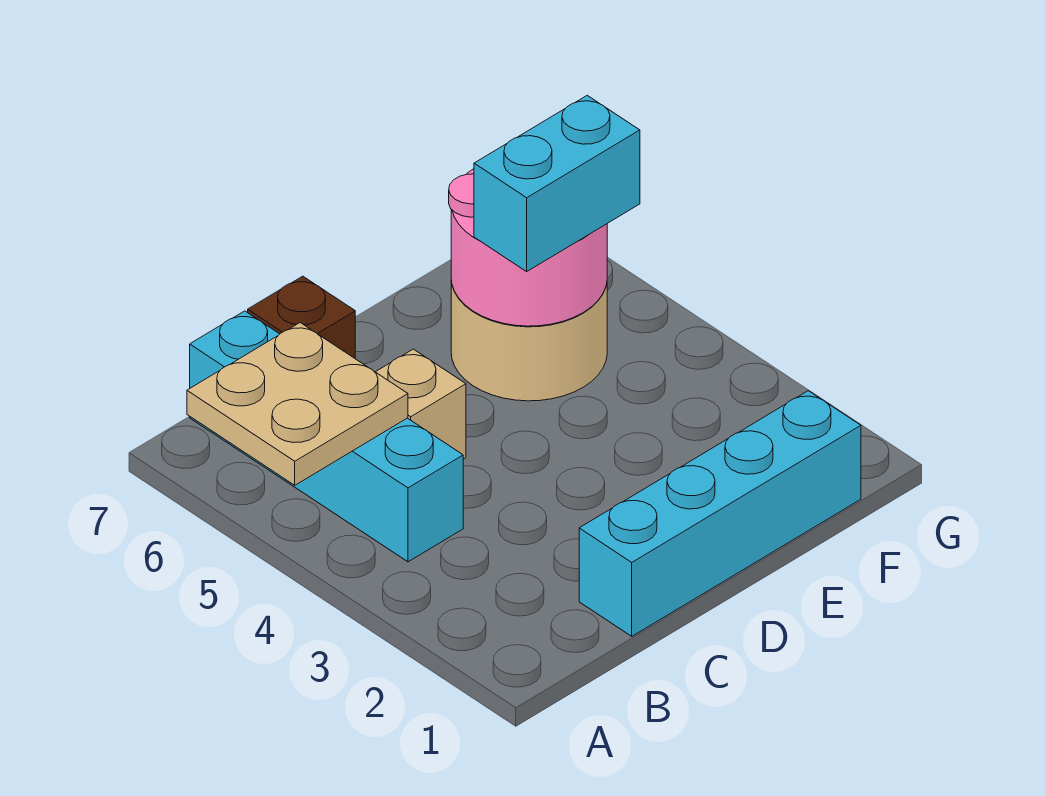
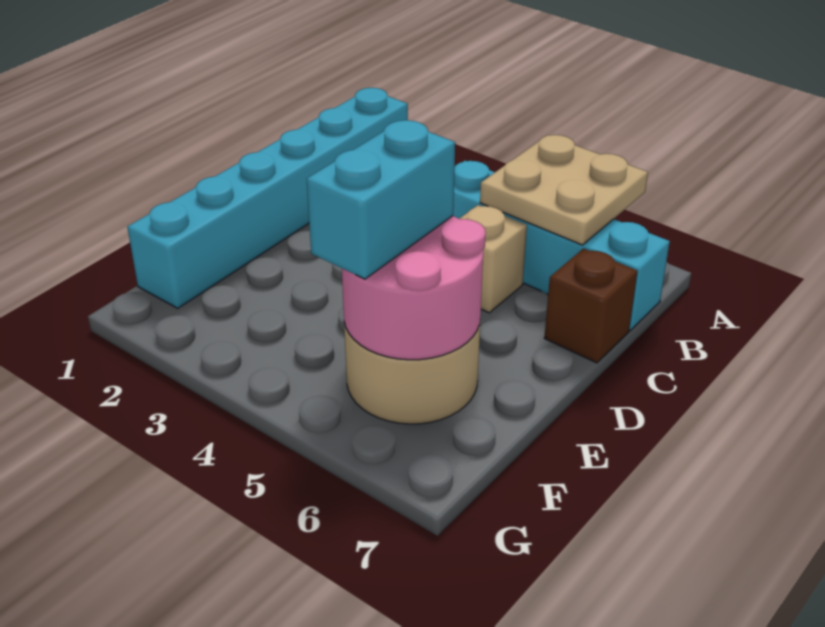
cyan 1x4 brick [579,391,861,636] -> cyan 1x6 brick [127,88,408,308]

